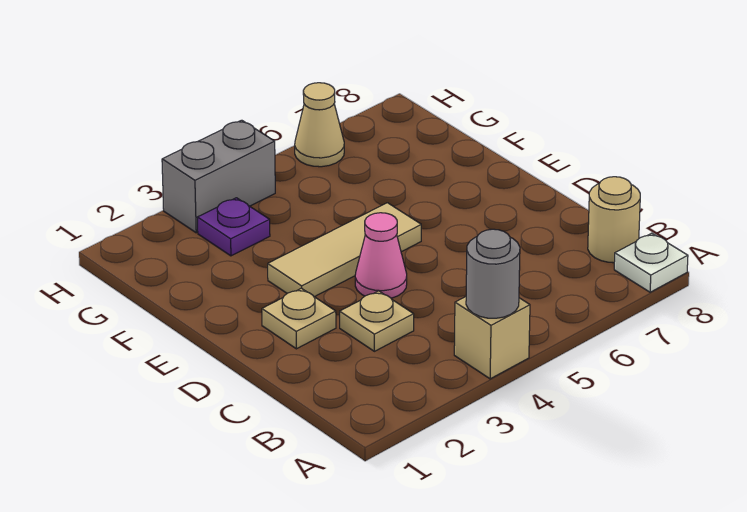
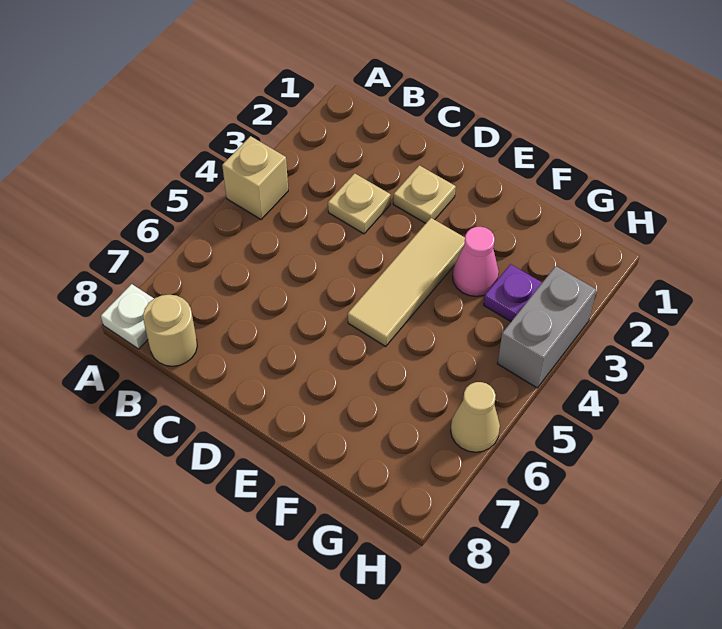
grey 1x1 round brick [466,229,520,318] -> none
pink 1x1 cone [355,213,407,298] -> pink 1x1 cone moved to [453,227,499,296]

